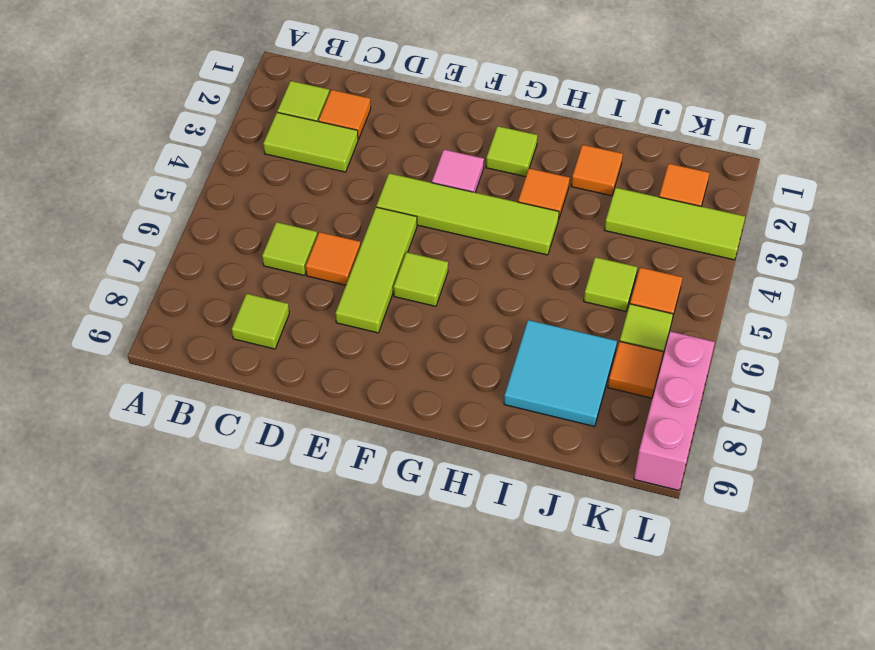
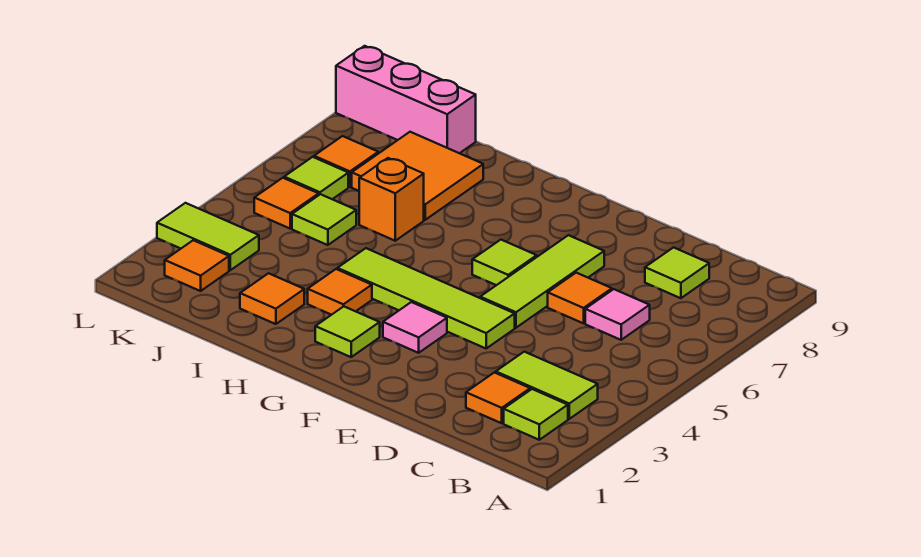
lime 1x1 tile [262,222,317,275] -> pink 1x1 tile [585,289,650,340]
none -> orange 1x1 brick [359,158,424,241]
cyan 2x2 tile [504,320,617,427] -> orange 2x2 tile [352,132,483,220]
lime 1x3 tile [604,188,745,260] -> lime 1x2 tile [157,203,259,270]
pink 1x3 brick [634,331,715,490] -> pink 1x3 brick turned to [336,46,476,153]

